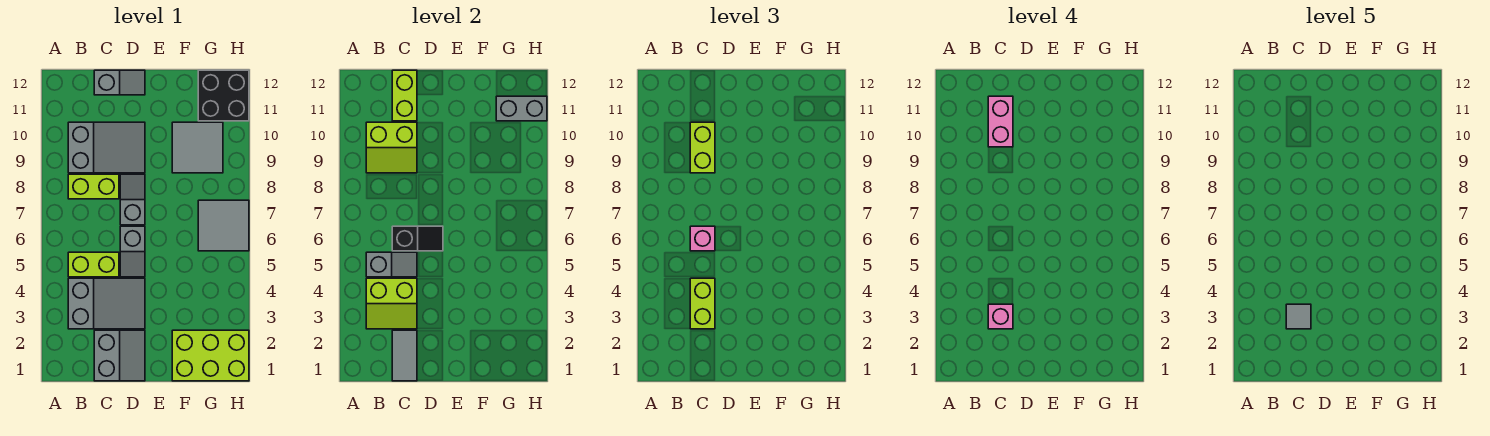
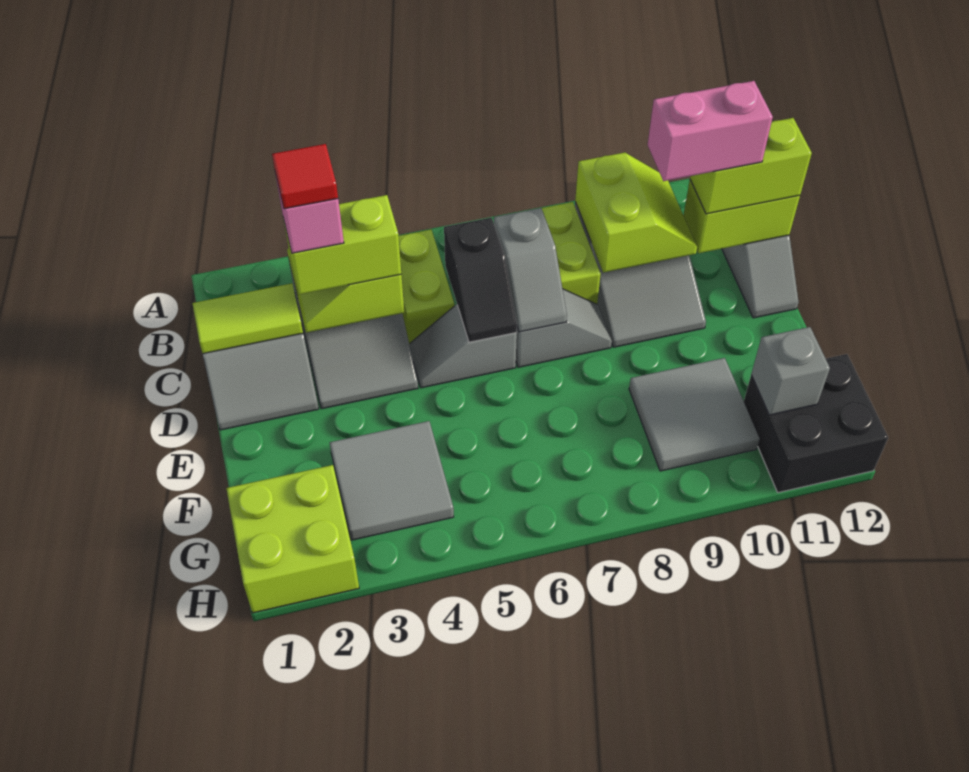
grey 1x2 slope [366,252,417,277] -> grey 1x2 slope moved to [494,208,567,332]
lime 2x2 slope [366,122,417,173] -> lime 2x2 slope turned to [575,152,697,273]
grey 1x2 tile [392,330,417,381] -> lime 1x2 tile [192,283,303,353]
grey 1x1 tile [1286,304,1311,329] -> red 1x1 tile [272,144,338,209]
pink 1x1 brick [690,226,715,251] -> none
lime 1x2 brick [690,122,715,173] -> lime 1x2 brick moved to [690,118,812,214]
lime 2x3 brick [172,330,249,381] -> lime 2x2 brick [226,465,359,613]
grey 2x2 tile [198,200,249,251] -> grey 2x2 tile moved to [330,421,454,540]
grey 1x2 brick [496,96,547,121] -> grey 1x1 brick [751,327,830,415]

